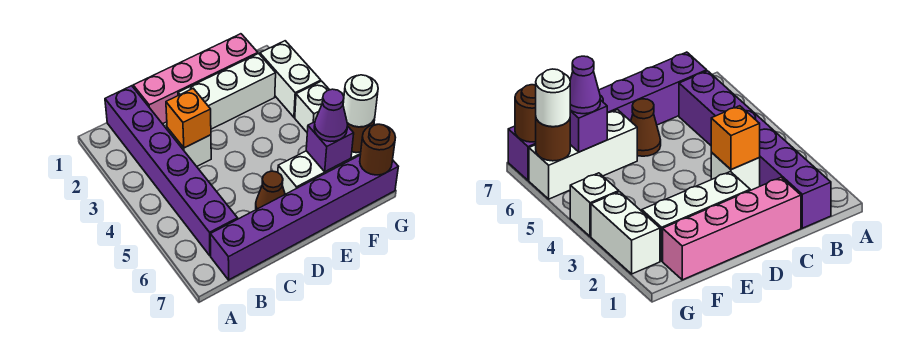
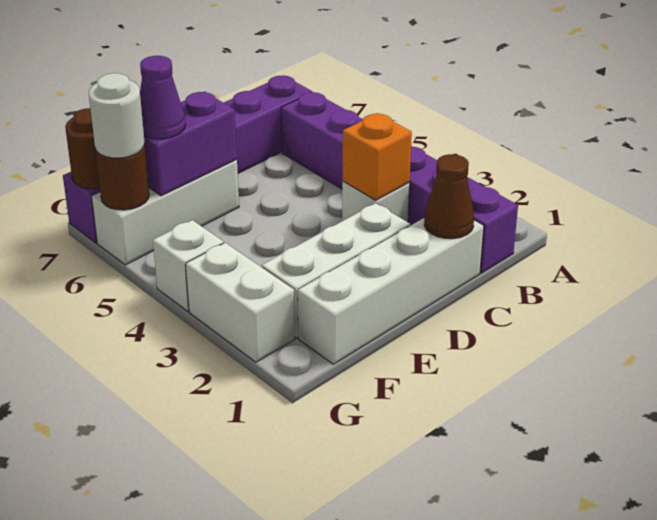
pink 1x4 brick [133,34,258,124] -> white 1x4 brick [298,218,484,364]
brown 1x1 cone [256,171,285,209] -> brown 1x1 cone moved to [424,154,474,239]
purple 1x1 brick [306,122,354,172] -> purple 1x2 brick [144,92,237,196]

